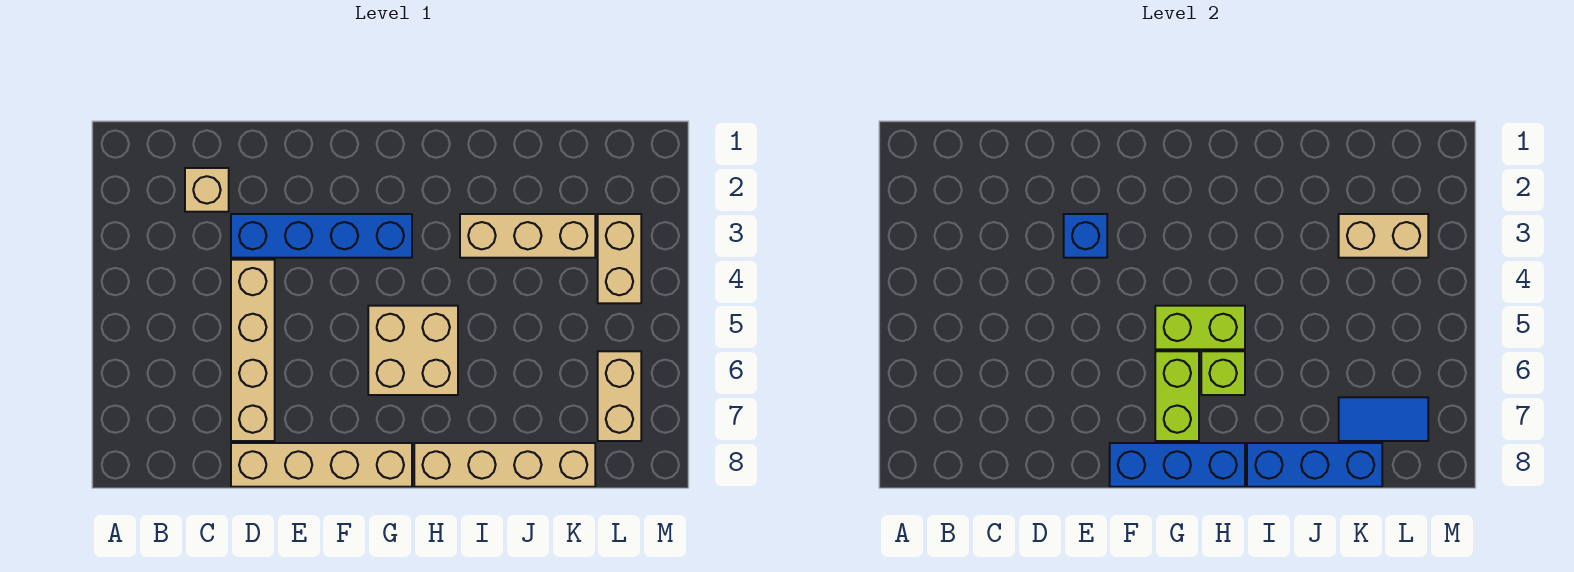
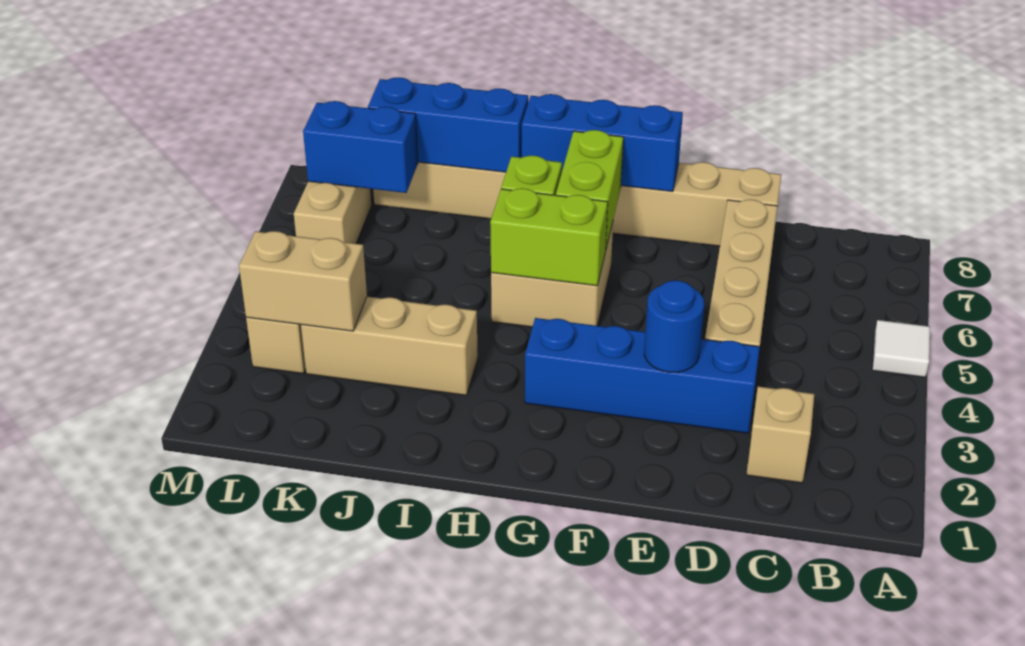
none -> white 1x1 tile [872,320,930,377]
blue 1x1 brick [1064,214,1107,258] -> blue 1x1 round brick [644,280,704,372]
blue 1x2 tile [1339,397,1428,441] -> blue 1x2 brick [303,101,418,193]

